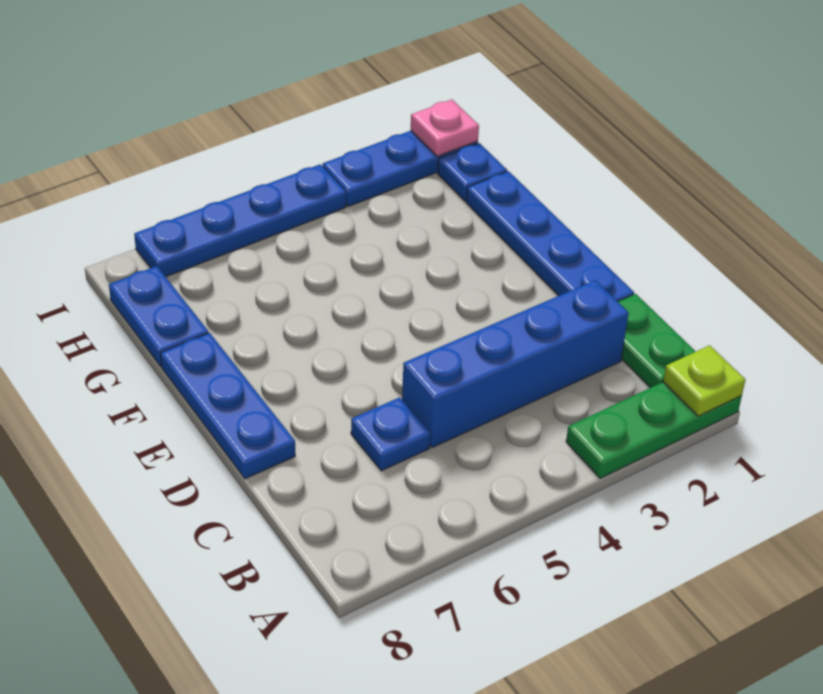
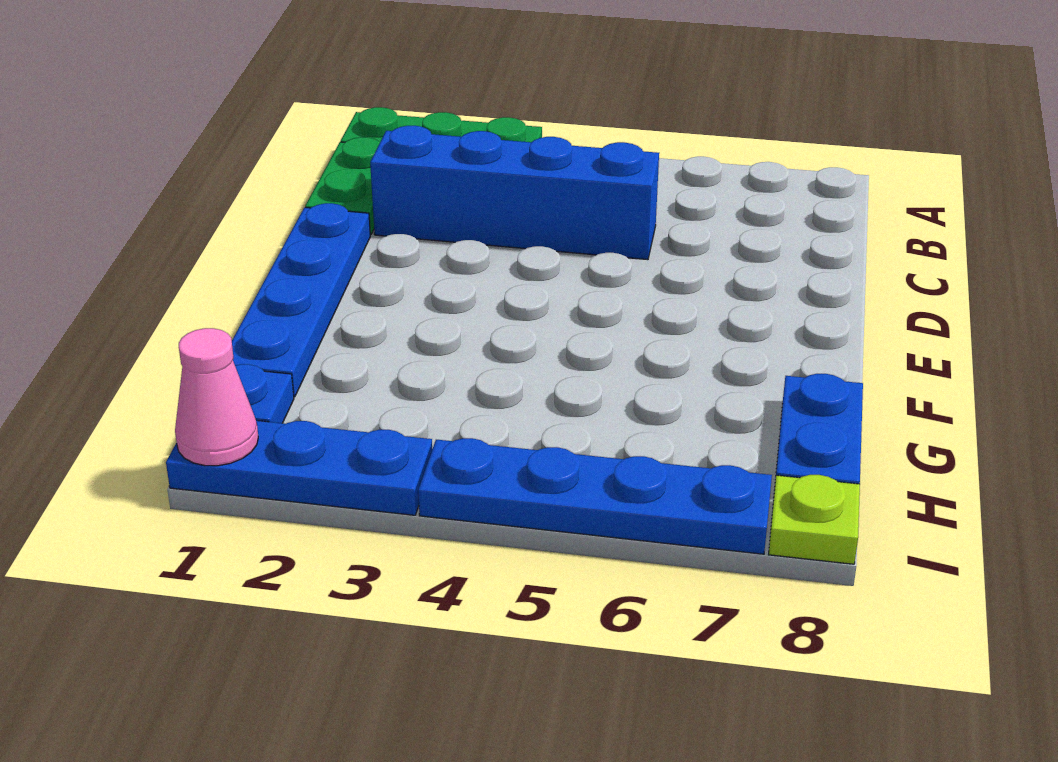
lime 1x1 plate [663,345,745,416] -> lime 1x1 plate moved to [769,475,860,564]
blue 1x1 plate [351,397,431,471] -> none
blue 1x3 plate [161,333,295,479] -> none
pink 1x1 plate [411,100,479,156] -> pink 1x1 cone [175,328,258,466]

